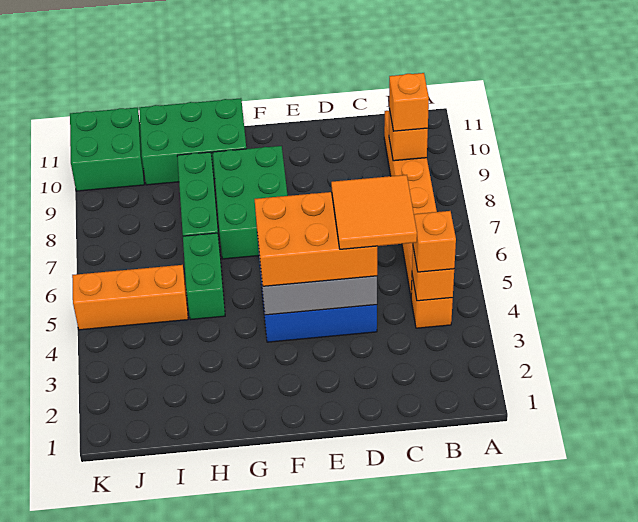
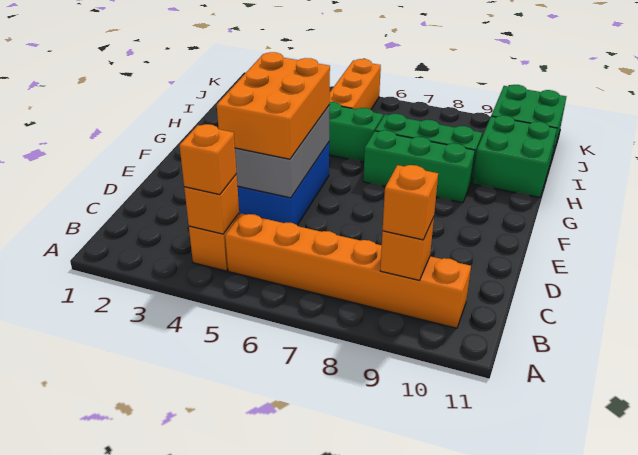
orange 2x2 tile [331,175,417,249] -> none
green 2x3 brick [213,146,288,259] -> green 1x3 brick [363,130,475,203]
green 2x3 brick [139,98,246,185] -> green 2x2 brick [473,115,557,198]

